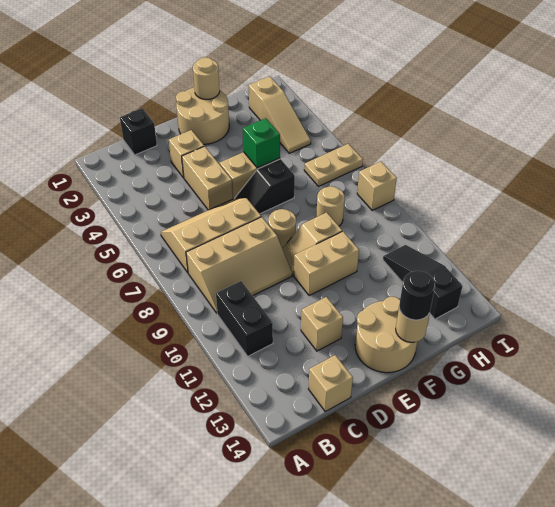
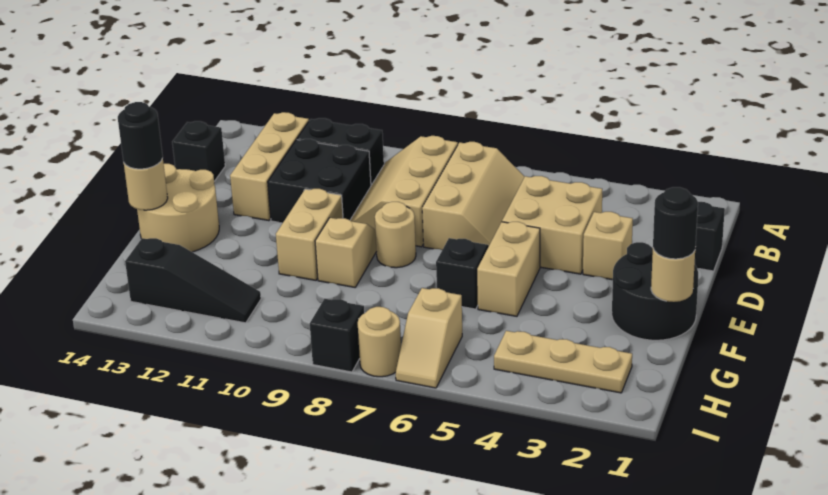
none -> black 2x2 brick [268,139,371,223]
tan 1x1 brick [308,355,353,411] -> black 1x1 brick [172,121,225,181]
tan 1x2 brick [182,146,233,210] -> tan 2x2 brick [502,176,602,274]
tan 1x1 brick [301,297,343,351] -> tan 1x3 brick [230,112,309,221]
tan 2x2 round brick [176,87,229,144] -> black 2x2 round brick [612,242,698,340]
none -> black 1x1 round brick [653,187,698,259]
green 1x1 brick [243,118,280,168] -> none
tan 1x1 round brick [316,186,345,226] -> tan 1x1 round brick moved to [358,307,401,377]
tan 1x3 slope [249,76,311,153] -> tan 1x3 plate [494,331,632,393]
tan 1x2 plate [304,144,363,187] -> tan 1x2 slope [396,288,462,388]
tan 1x1 brick [357,162,397,210] -> black 1x1 brick [310,299,364,372]

